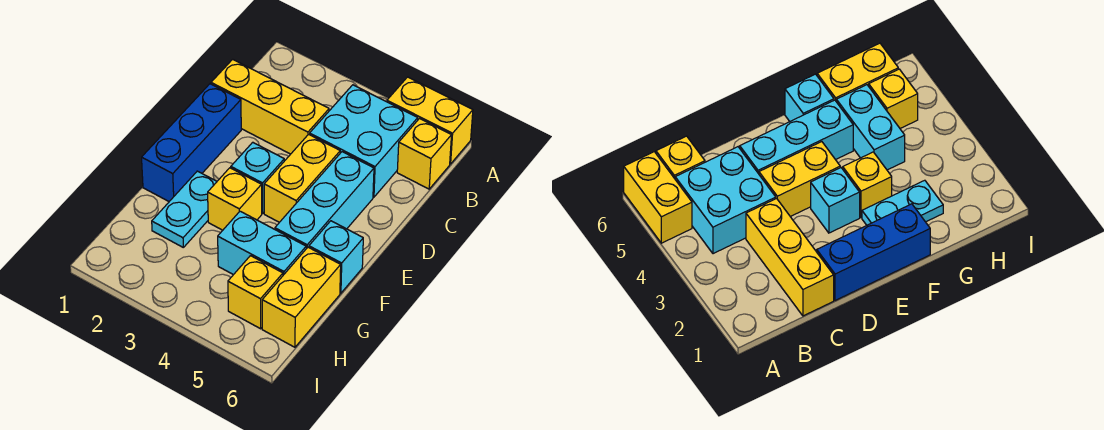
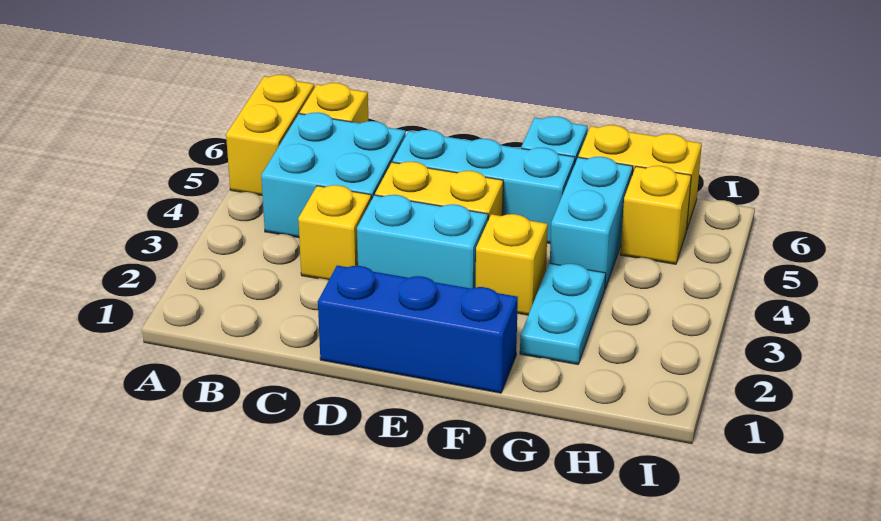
yellow 1x3 brick [211,59,329,154] -> yellow 1x1 brick [298,185,372,280]
cyan 1x1 brick [231,142,284,213] -> cyan 1x2 brick [357,195,488,288]
cyan 1x2 plate [152,171,217,247] -> cyan 1x2 plate turned to [520,263,606,365]

